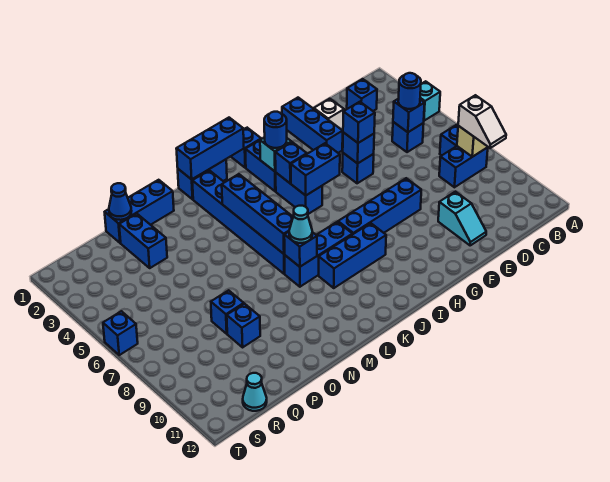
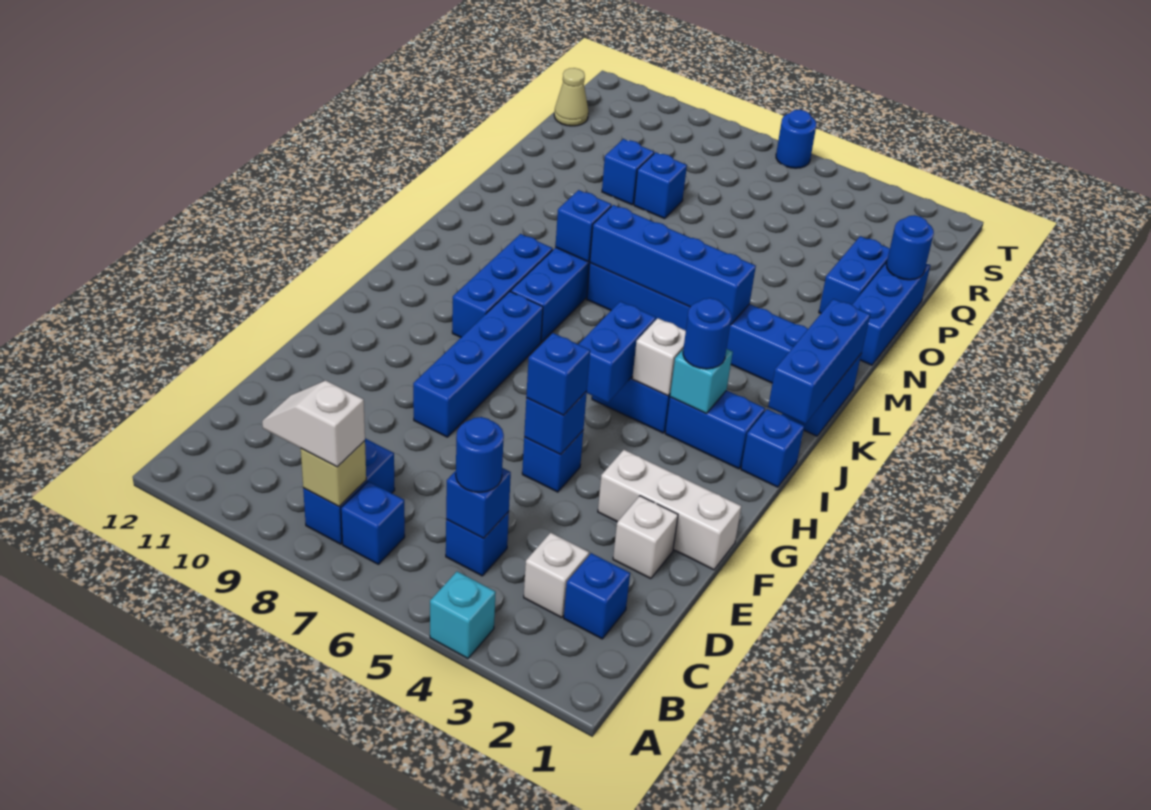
none -> white 1x1 brick [524,533,589,618]
cyan 1x2 slope [438,192,486,245] -> none
blue 1x3 brick [282,98,343,153] -> white 1x3 brick [598,450,741,570]
blue 1x1 brick [275,142,307,183] -> white 1x1 brick [632,318,686,396]
cyan 1x1 cone [289,206,312,243] -> none
blue 1x1 cone [109,183,131,220] -> blue 1x1 round brick [886,215,934,280]
blue 1x2 brick [119,214,167,268] -> blue 1x2 brick turned to [819,236,890,313]
cyan 1x1 cone [243,373,267,411] -> tan 1x1 cone [554,68,588,126]
blue 1x1 brick [103,311,138,355] -> blue 1x1 round brick [776,110,816,168]

